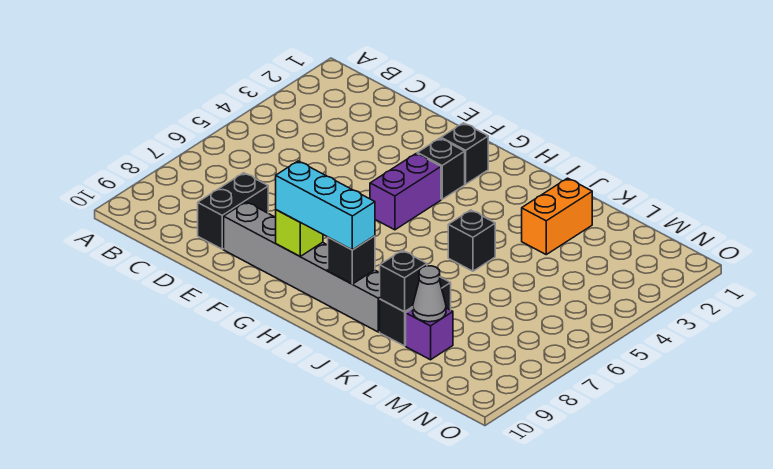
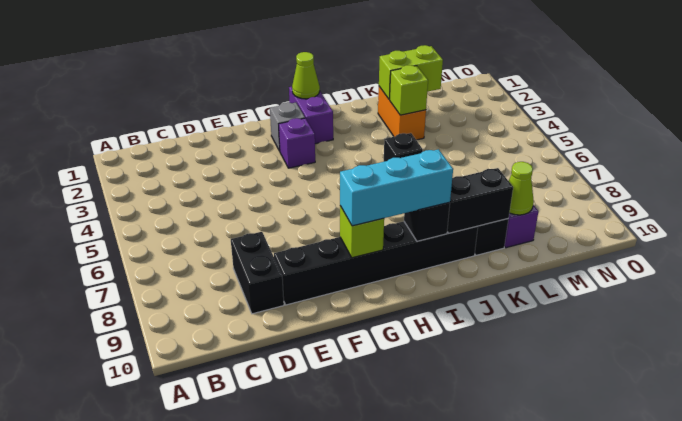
grey 1x6 brick [224,202,380,332] -> black 1x6 brick [274,221,478,305]
black 1x1 brick [441,123,488,184] -> grey 1x1 brick [270,102,305,151]
black 1x1 brick [417,138,465,199] -> purple 1x1 brick [279,118,315,168]
purple 1x2 brick [370,153,441,230] -> purple 1x2 brick moved to [289,87,333,144]
none -> lime 1x1 cone [292,52,320,99]
none -> lime 1x2 brick [379,45,443,99]
none -> lime 1x1 brick [390,65,428,115]
black 1x1 brick [380,251,427,312] -> black 1x2 brick [447,168,513,233]
grey 1x1 cone [413,266,446,322] -> lime 1x1 cone [509,162,534,215]

